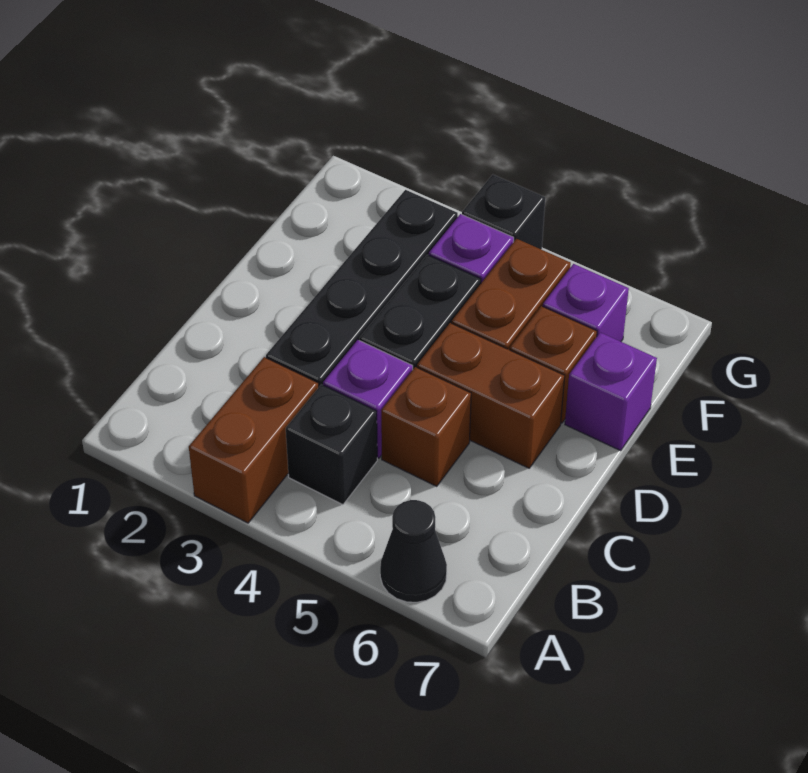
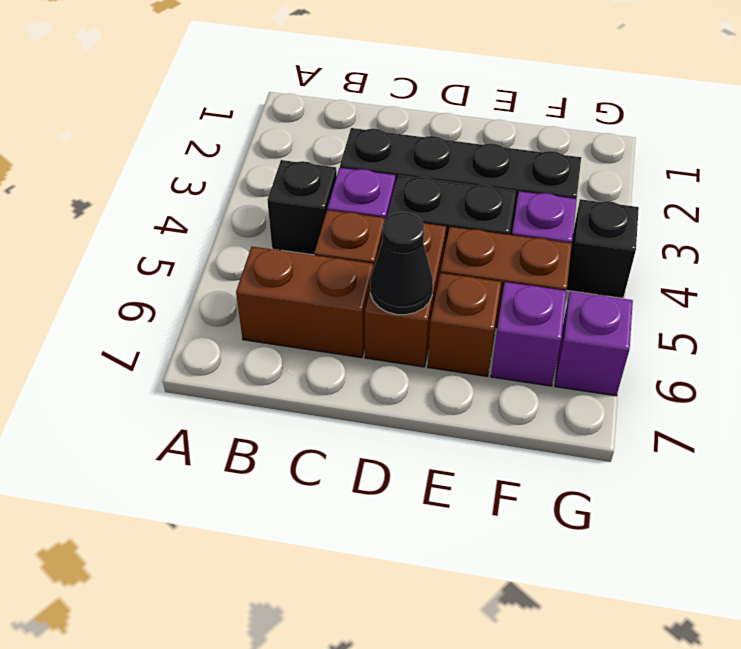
brown 1x2 brick [189,357,319,523] -> brown 1x2 brick moved to [236,247,373,358]
black 1x1 cone [380,500,447,602] -> black 1x1 cone moved to [370,212,433,315]
purple 1x1 brick [565,333,657,451] -> purple 1x1 brick moved to [555,291,633,396]

